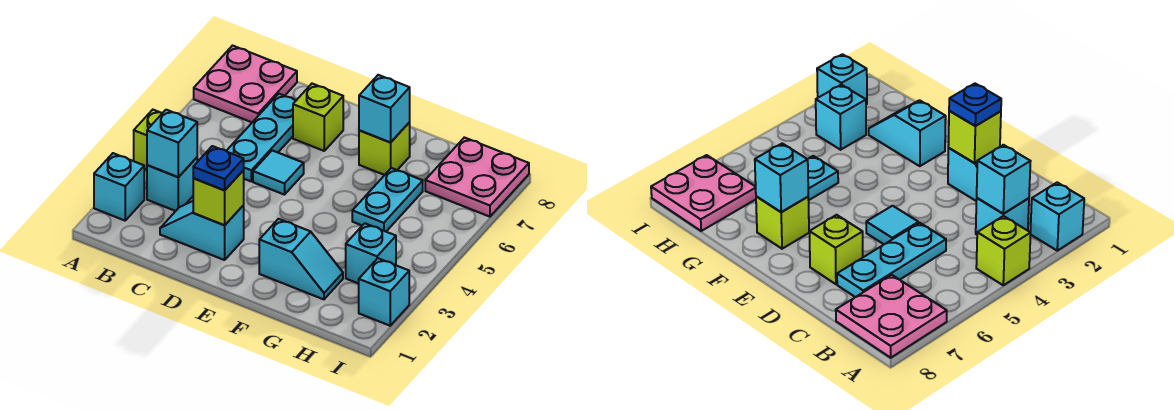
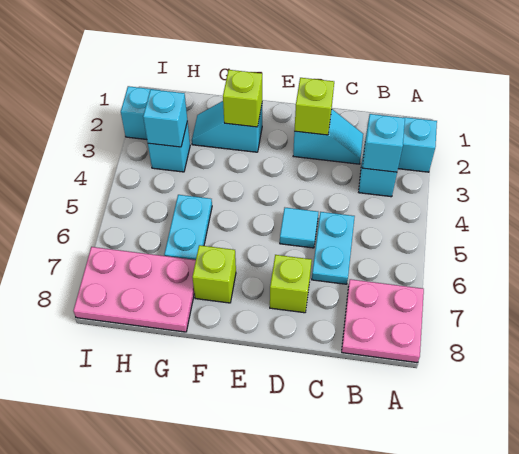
lime 1x1 brick [134,110,162,170] -> lime 1x1 brick moved to [223,70,262,127]
cyan 1x3 plate [227,94,296,181] -> cyan 1x2 plate [312,212,355,284]
blue 1x1 plate [193,146,244,190] -> none
cyan 1x1 brick [359,75,410,142] -> cyan 1x1 brick moved to [143,89,187,147]
pink 2x2 plate [425,137,529,217] -> pink 2x3 plate [73,247,196,332]

